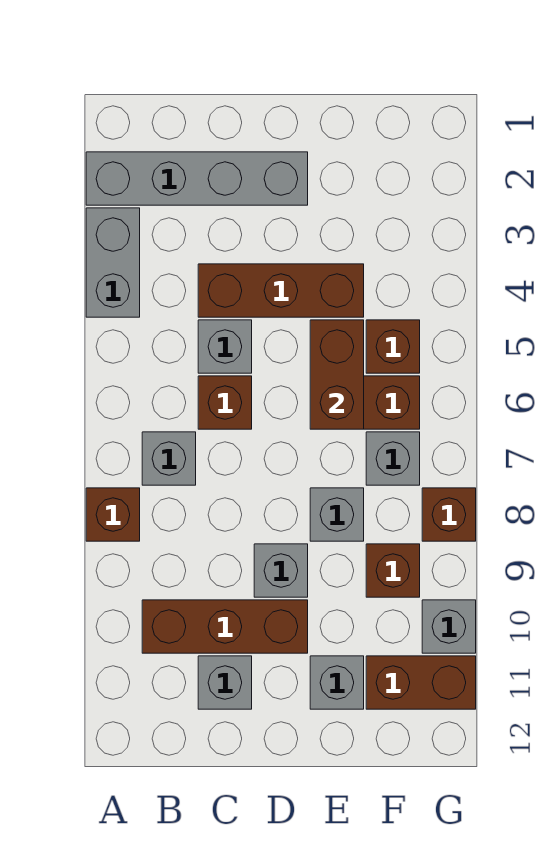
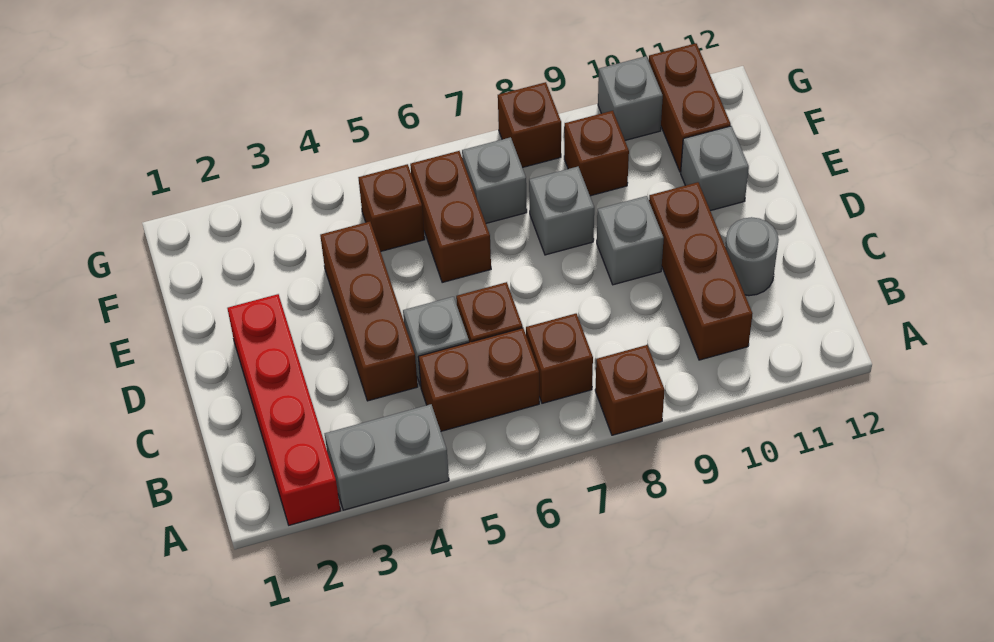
grey 1x4 brick [86,152,308,205] -> red 1x4 brick [227,294,341,525]
grey 1x1 brick [142,432,196,485] -> brown 1x1 brick [526,314,593,403]
grey 1x1 brick [198,656,252,709] -> grey 1x1 round brick [725,217,779,296]
brown 1x2 brick [310,320,364,429] -> brown 1x2 brick moved to [418,328,539,431]

